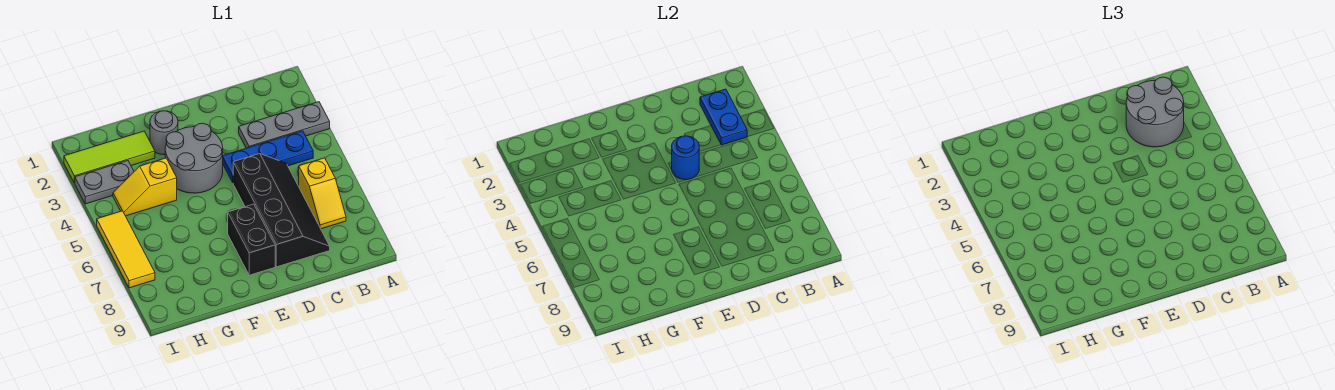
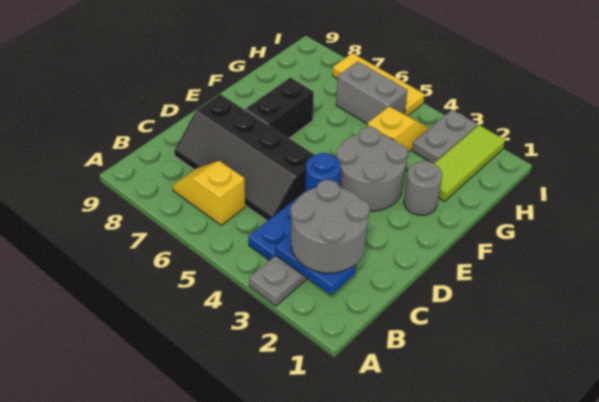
black 1x2 brick [228,204,275,275] -> black 1x2 brick turned to [245,78,314,138]
none -> grey 1x2 brick [336,62,408,124]

